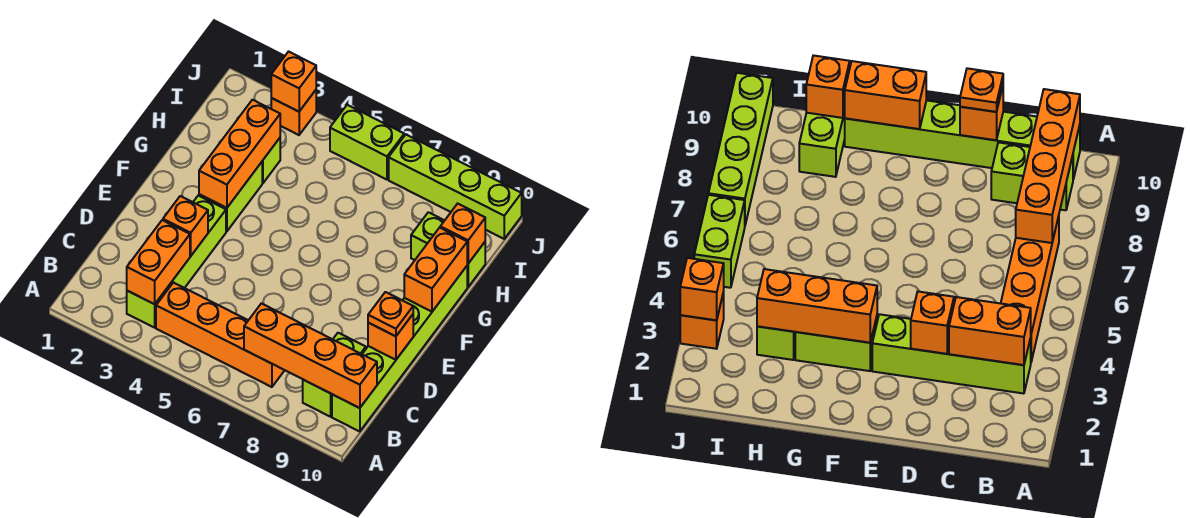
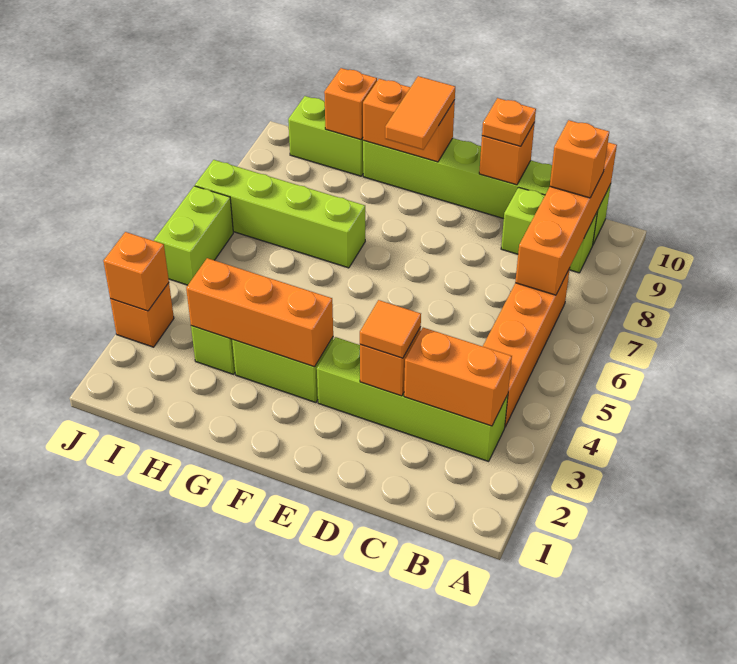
none -> orange 1x1 brick [550,120,609,198]
none -> orange 1x1 tile [360,300,421,358]
none -> orange 1x2 tile [385,76,455,150]
lime 1x2 brick [411,212,485,287] -> lime 1x2 brick turned to [288,96,363,176]
lime 1x4 brick [389,135,522,239] -> lime 1x4 brick turned to [195,160,365,268]

